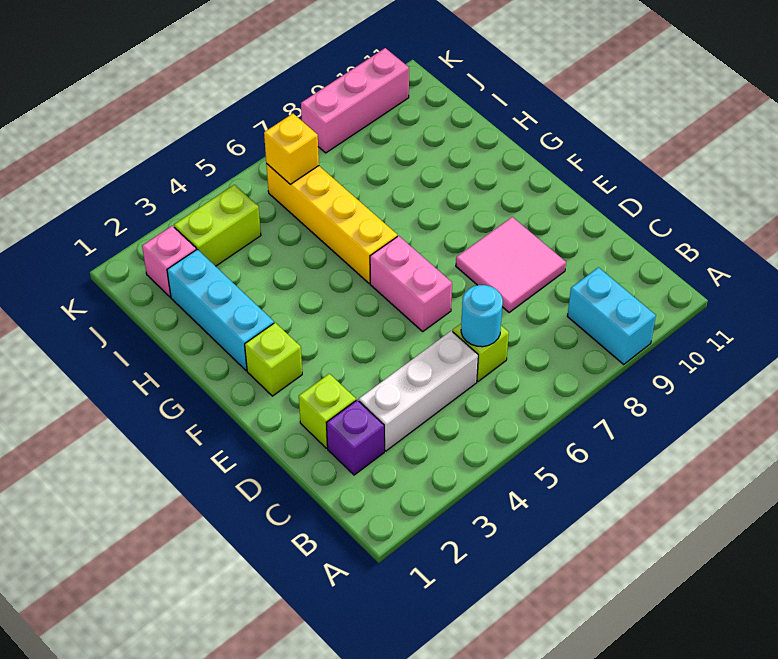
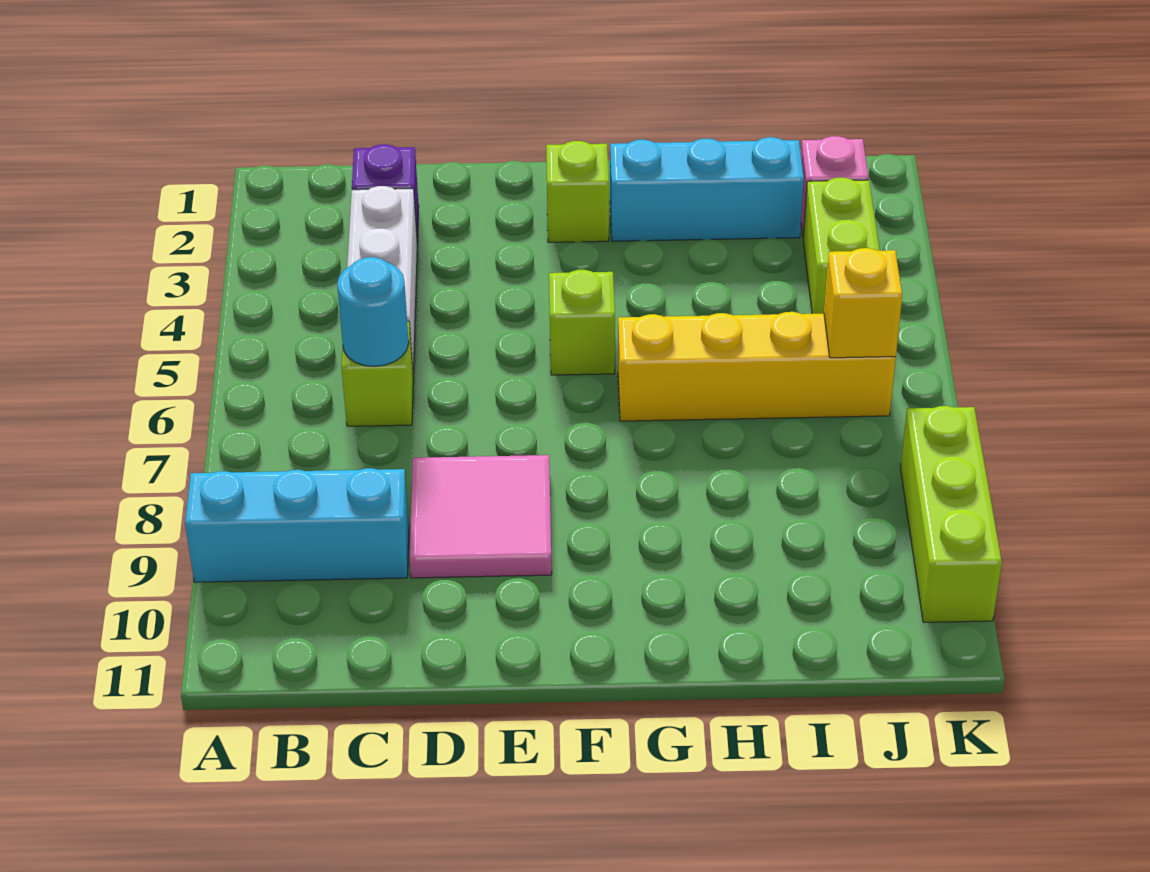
cyan 1x2 brick [567,267,656,364] -> cyan 1x3 brick [185,468,409,582]
lime 1x1 brick [299,374,356,448] -> lime 1x1 brick moved to [549,270,615,375]
pink 1x2 brick [370,236,452,331] -> none
pink 1x3 brick [301,48,409,153] -> lime 1x3 brick [900,406,1002,622]

